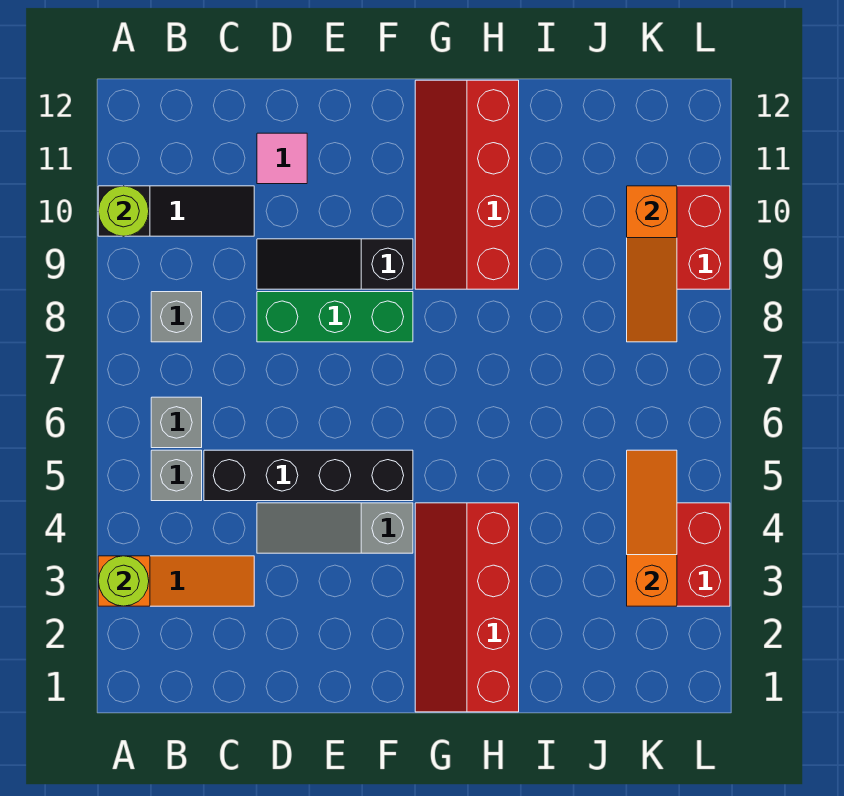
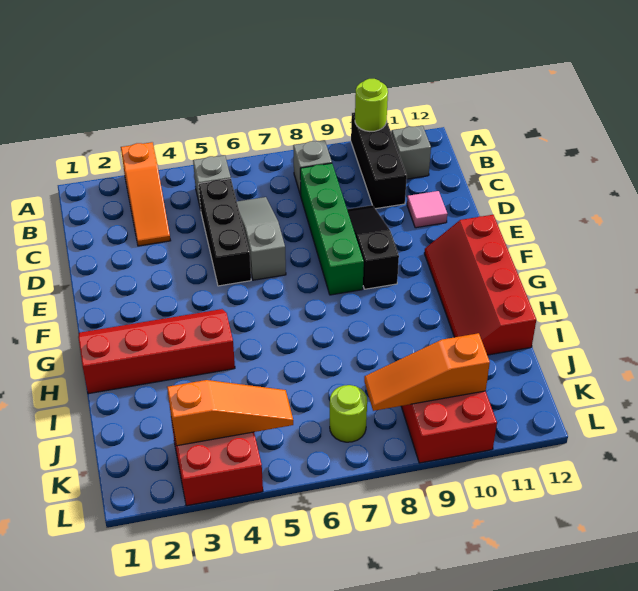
lime 1x1 round brick [98,556,149,606] -> lime 1x1 round brick moved to [330,385,367,442]
black 1x3 slope [98,186,254,236] -> black 1x3 brick [351,112,407,209]
grey 1x1 brick [151,397,202,448] -> grey 1x1 brick moved to [392,126,431,179]
black 1x4 brick [204,450,413,501] -> black 1x3 brick [199,179,251,286]
grey 1x3 slope [257,503,413,553] -> grey 1x3 slope moved to [237,197,286,280]
green 1x3 brick [257,292,413,342] -> green 1x4 brick [300,163,364,295]
red 2x4 slope [415,80,519,289] -> red 2x4 slope turned to [424,215,536,355]

